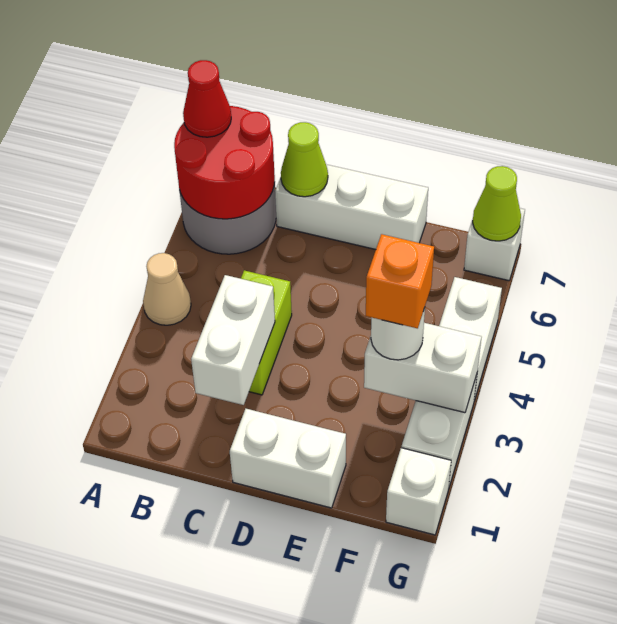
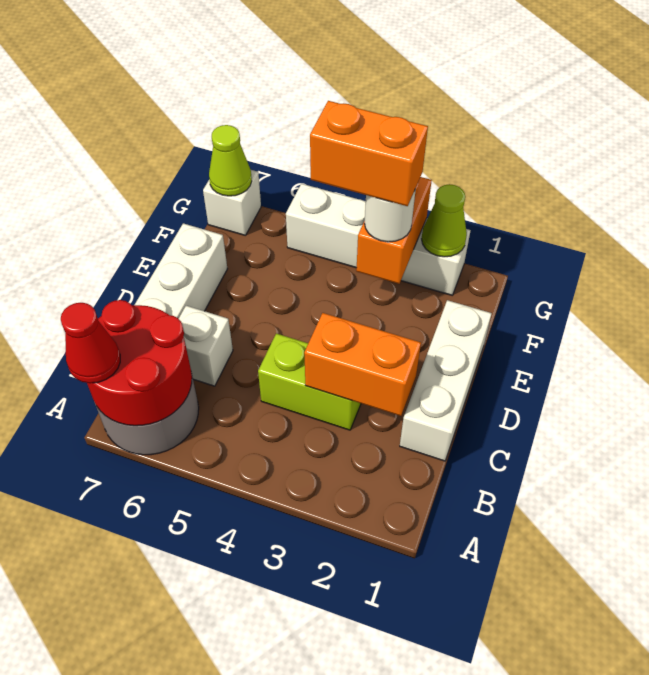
tan 1x1 cone [143,253,191,325] -> none
white 1x2 brick [191,275,275,405] -> orange 1x2 brick [304,313,421,416]
lime 1x1 cone [281,122,328,197] -> lime 1x1 cone moved to [422,184,467,257]
white 1x2 brick [230,408,346,508] -> white 1x3 brick [400,300,492,461]
white 1x2 brick [364,323,481,413] -> orange 1x2 brick [356,177,432,284]
orange 1x1 brick [366,234,434,328] -> orange 1x2 brick [310,101,428,206]
white 1x1 brick [386,448,451,535] -> white 1x1 brick moved to [179,306,233,386]

